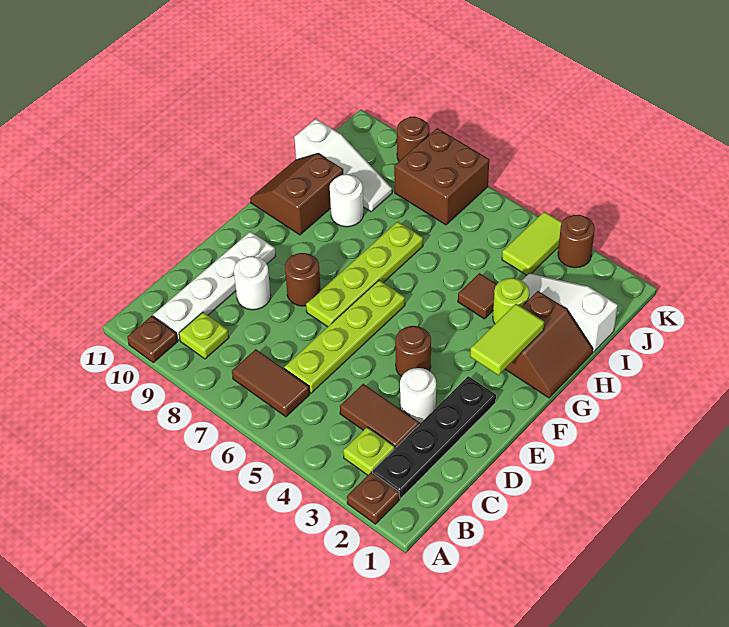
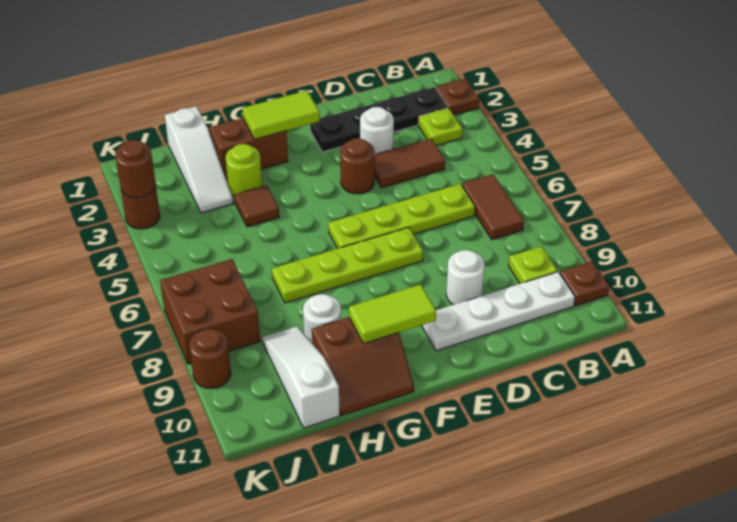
brown 1x2 tile [340,384,419,448] -> brown 1x2 tile turned to [374,139,445,188]
brown 1x1 round brick [285,253,321,306] -> brown 1x1 round brick moved to [115,140,156,198]
lime 1x2 tile [502,212,562,275] -> lime 1x2 tile moved to [349,284,436,344]

